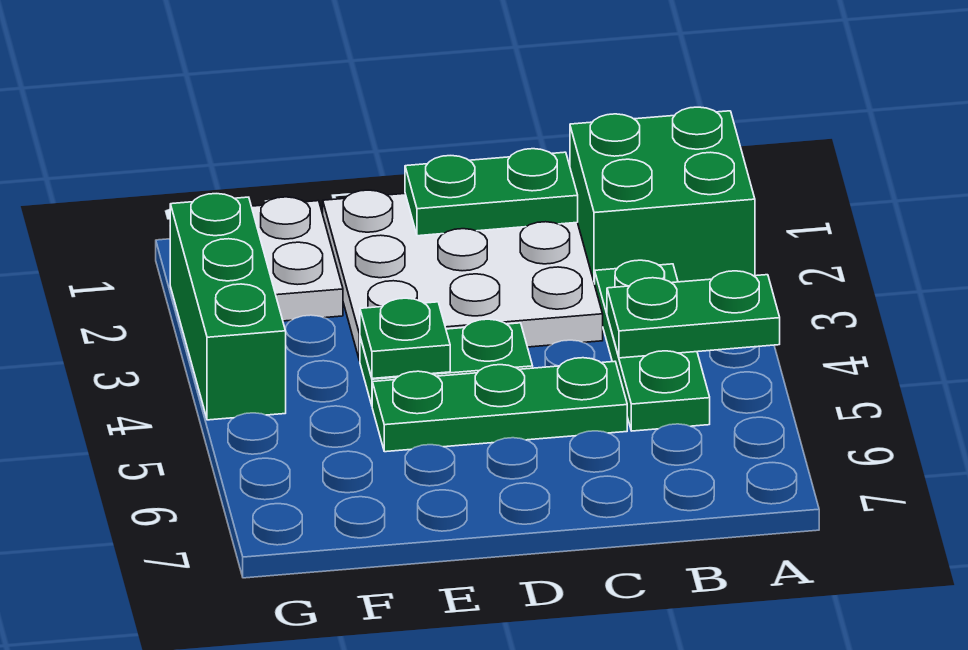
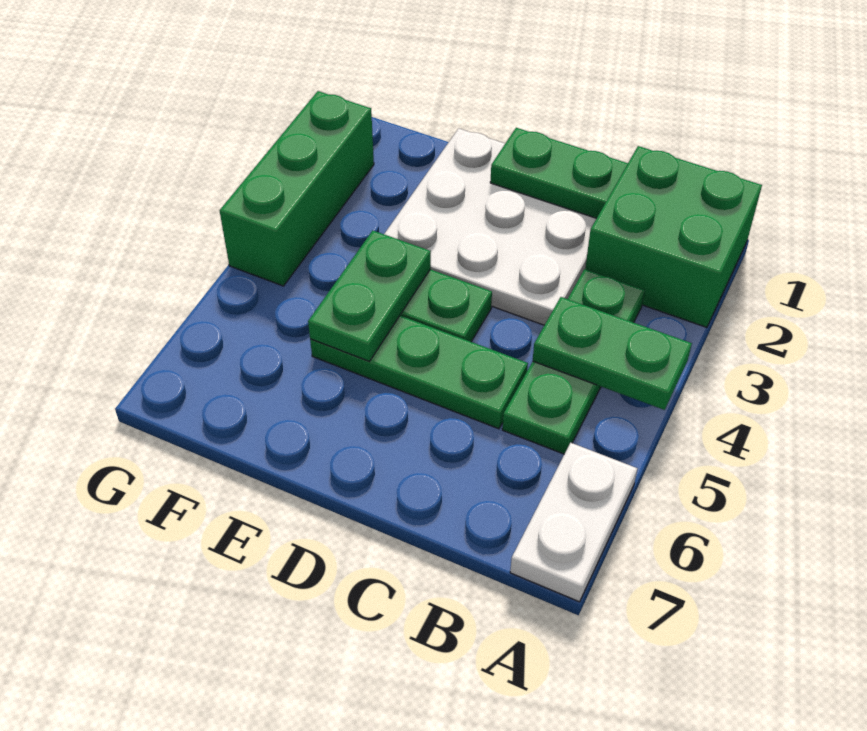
green 1x1 plate [360,298,450,378] -> green 1x2 plate [308,231,431,361]
white 1x2 plate [252,197,343,321] -> white 1x2 plate moved to [510,443,638,602]

